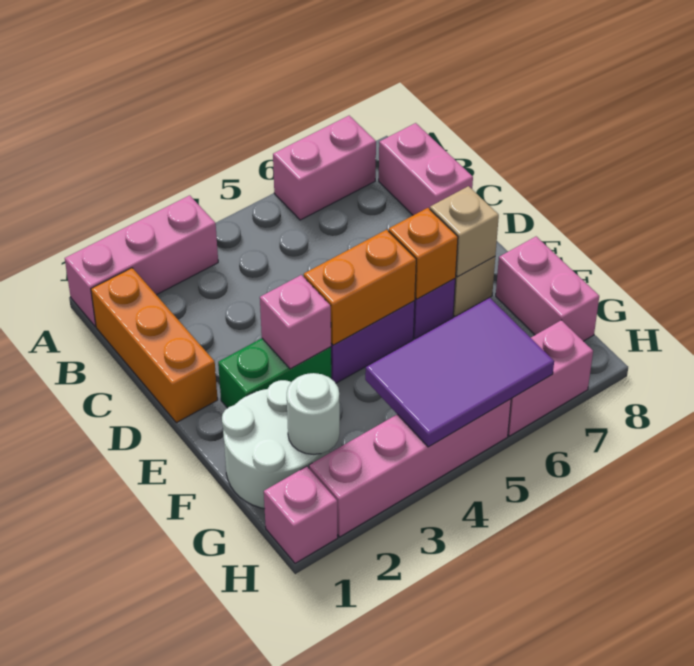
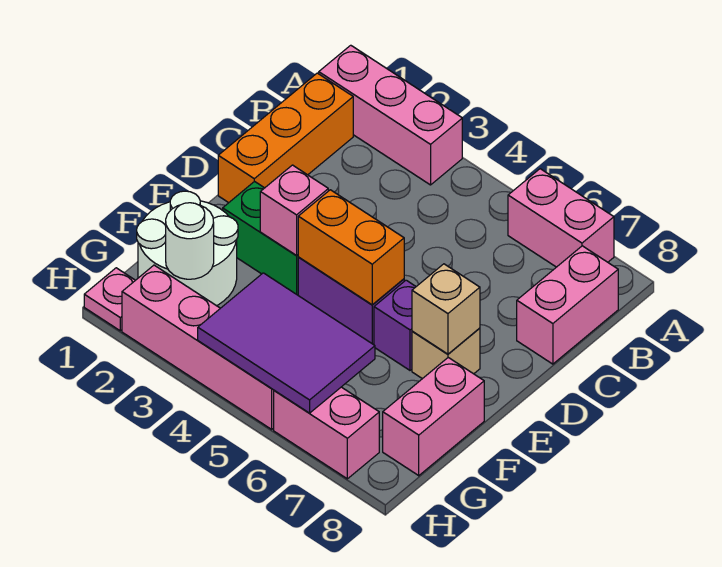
orange 1x1 brick [389,208,458,299] -> none
pink 1x1 brick [264,466,338,563] -> pink 1x1 plate [84,268,135,331]

